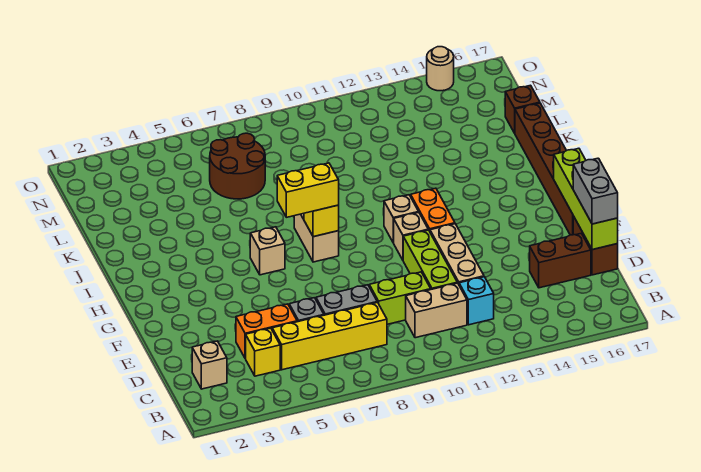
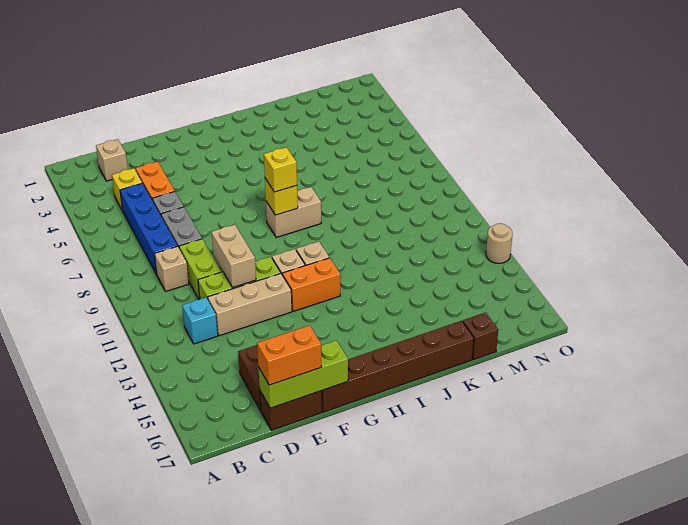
yellow 1x4 brick [272,302,387,370] -> blue 1x4 brick [120,183,177,274]
tan 1x2 brick [406,283,467,338] -> tan 1x2 brick moved to [211,225,256,288]
lime 1x4 brick [554,148,618,250] -> lime 1x3 brick [258,340,348,408]
grey 1x2 brick [573,158,618,224] -> orange 1x2 brick [257,325,321,385]
tan 1x1 brick [250,227,285,275] -> tan 1x1 brick moved to [155,246,189,291]
yellow 1x2 brick [277,163,339,217] -> yellow 1x1 brick [264,147,297,192]
brown 2x2 round brick [210,133,265,199] -> none
tan 1x1 round brick [427,47,454,91] -> tan 1x1 round brick moved to [486,223,512,263]

